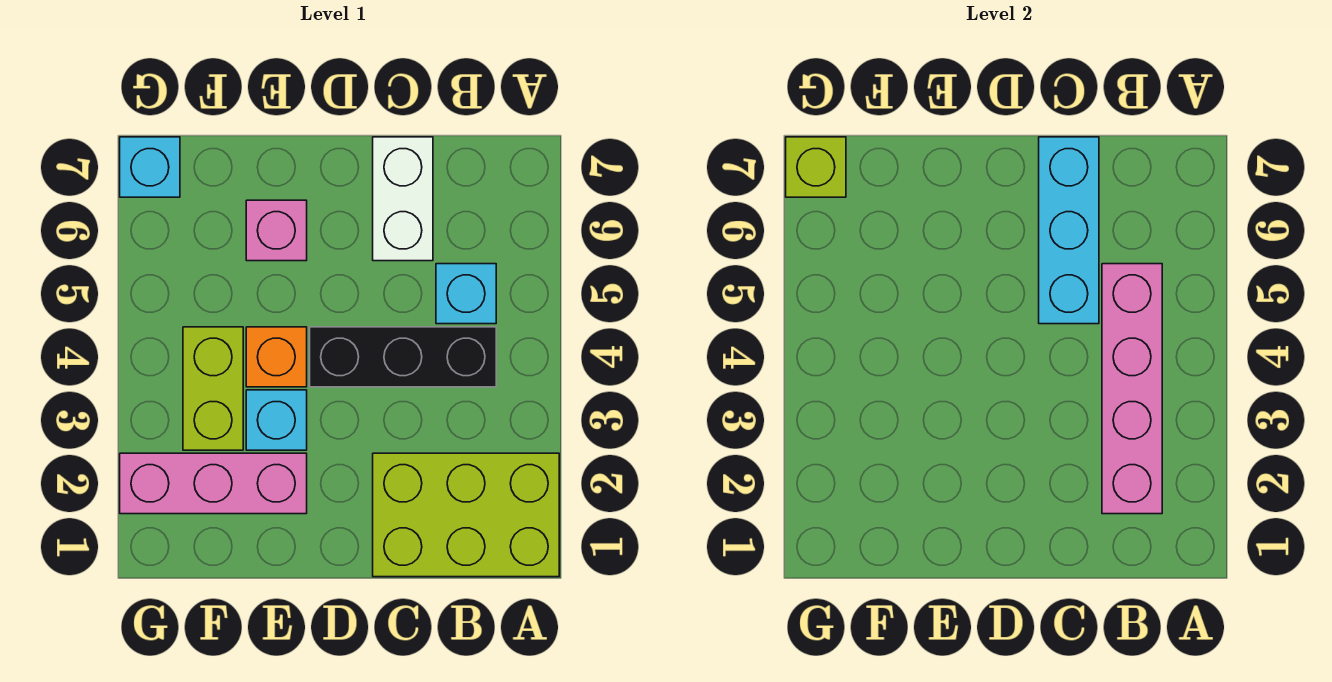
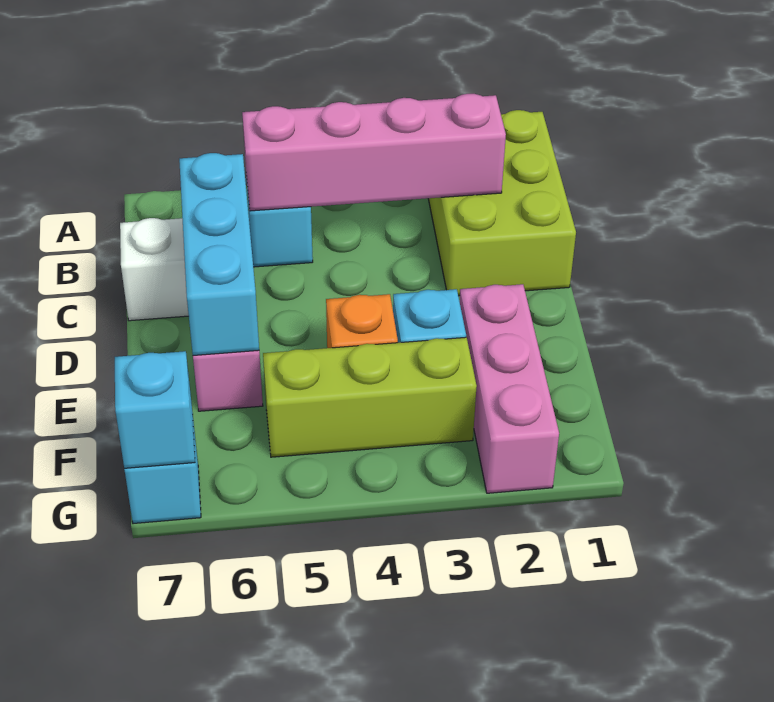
black 1x3 brick [310,327,496,387] -> none
cyan 1x3 brick [1039,137,1099,324] -> cyan 1x3 brick turned to [179,153,259,355]
lime 1x2 brick [183,327,243,450] -> lime 1x3 brick [263,337,477,457]
lime 1x1 brick [786,137,846,197] -> cyan 1x1 brick [115,351,195,468]

